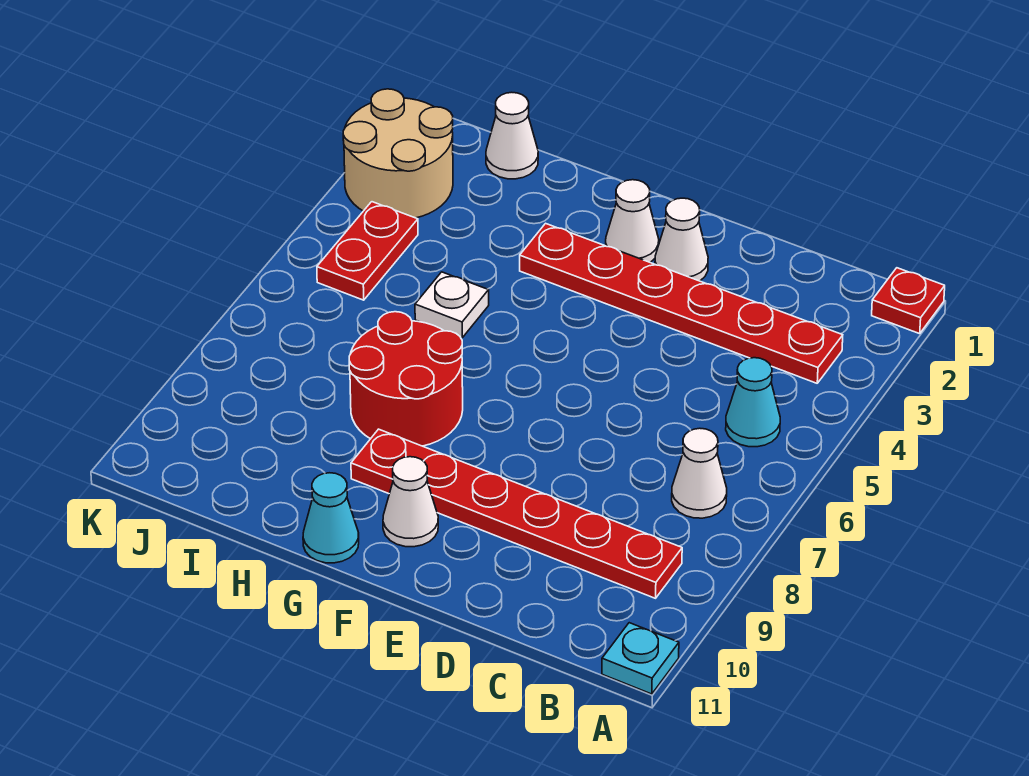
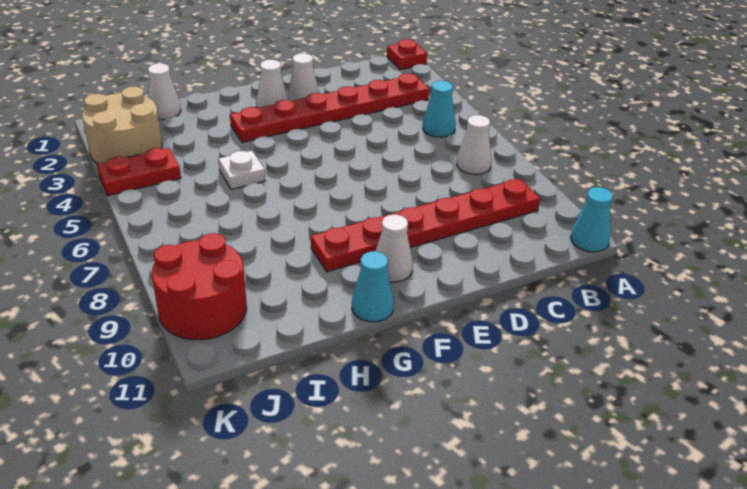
cyan 1x1 plate [602,623,679,694] -> cyan 1x1 cone [571,187,613,252]
red 2x2 round brick [349,312,463,446] -> red 2x2 round brick moved to [152,233,247,340]
red 1x2 plate [317,202,418,300] -> red 1x2 plate turned to [97,148,181,196]

